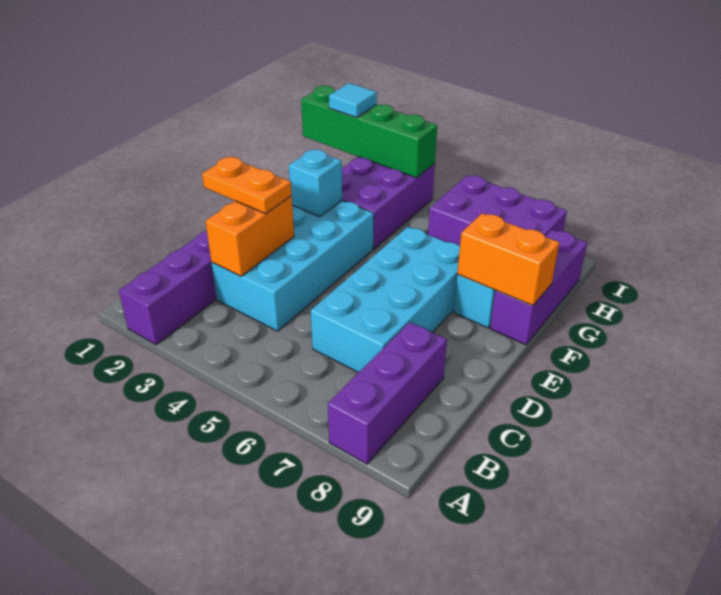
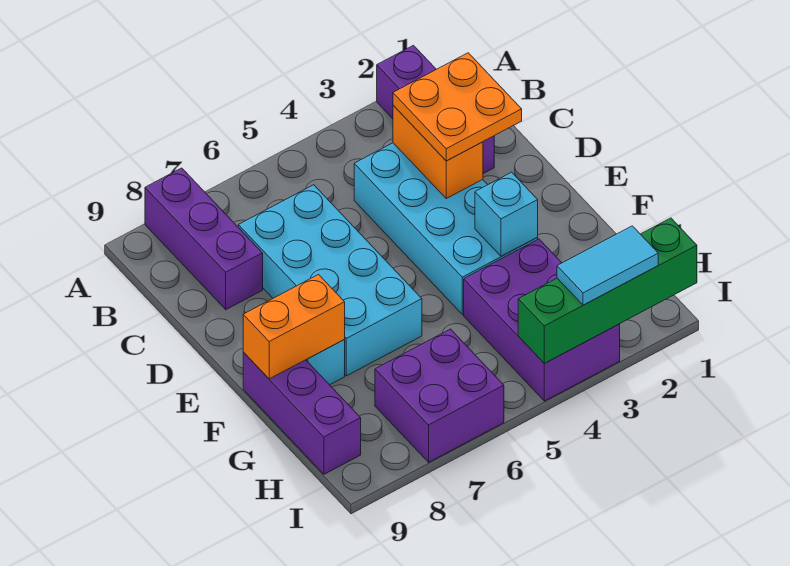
orange 1x2 plate [202,157,292,214] -> orange 2x2 plate [393,53,522,161]
purple 2x3 brick [428,175,567,246] -> purple 2x2 brick [375,329,504,462]
cyan 1x1 tile [329,83,377,117] -> cyan 1x2 tile [557,226,658,305]

